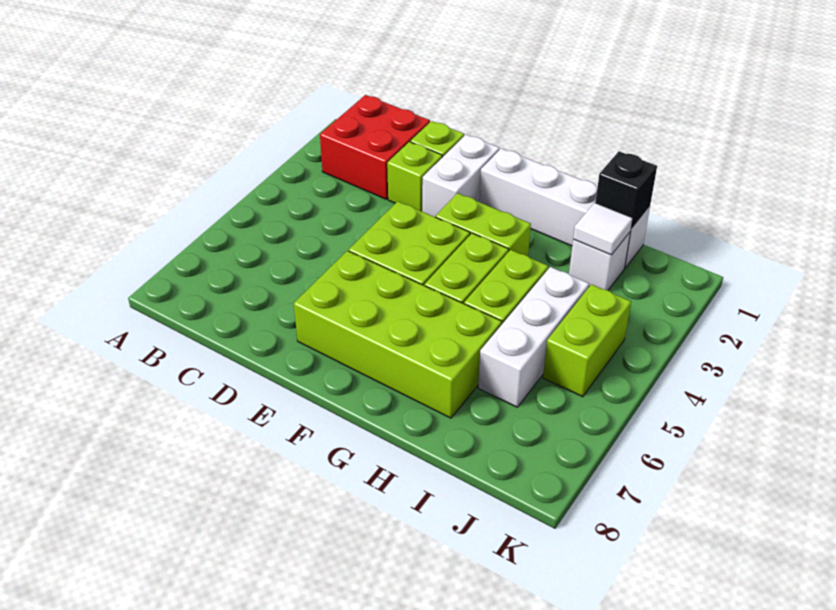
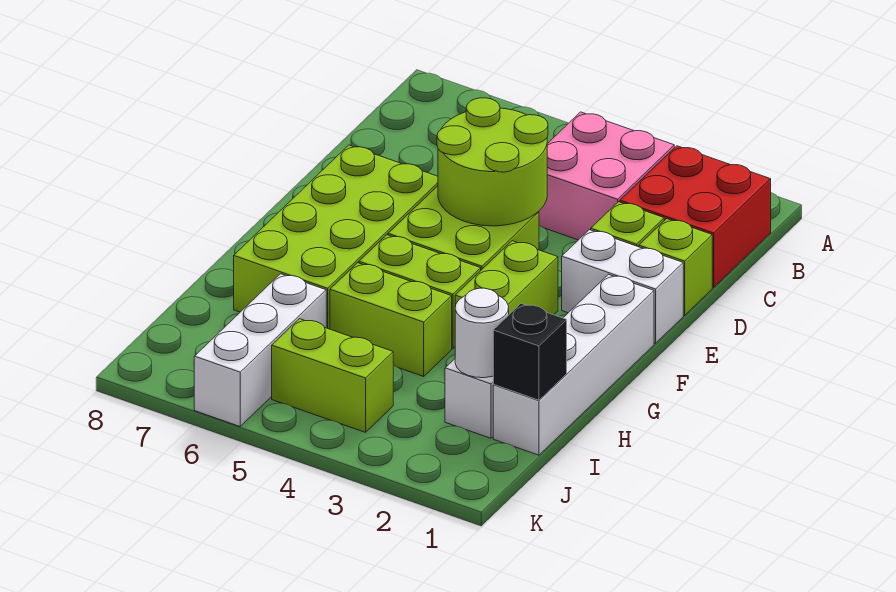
none -> pink 2x2 brick [539,112,674,240]
none -> lime 2x2 round brick [437,98,548,226]
white 1x1 tile [573,203,633,255] -> white 1x1 round brick [455,288,509,378]
white 1x3 brick [478,267,589,407] -> white 1x3 brick turned to [194,274,326,426]

